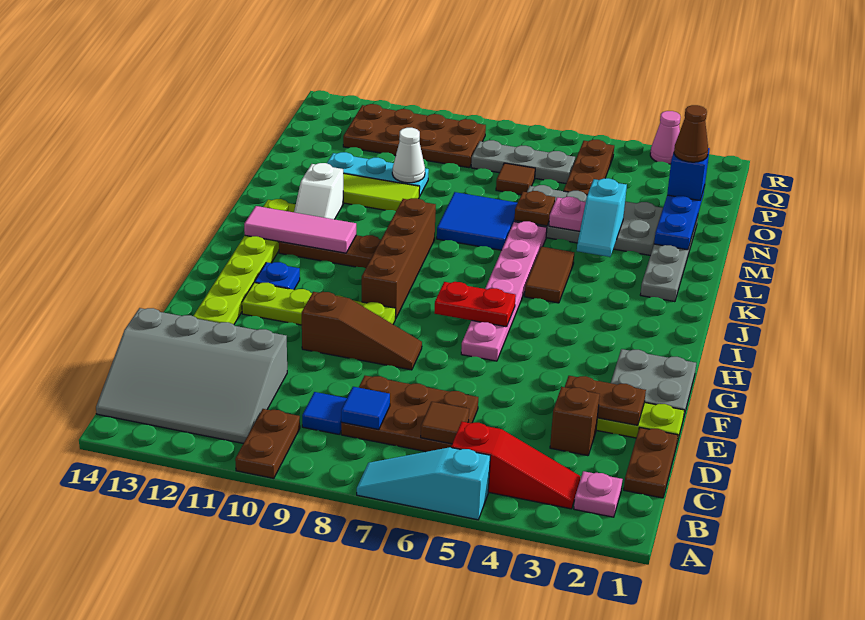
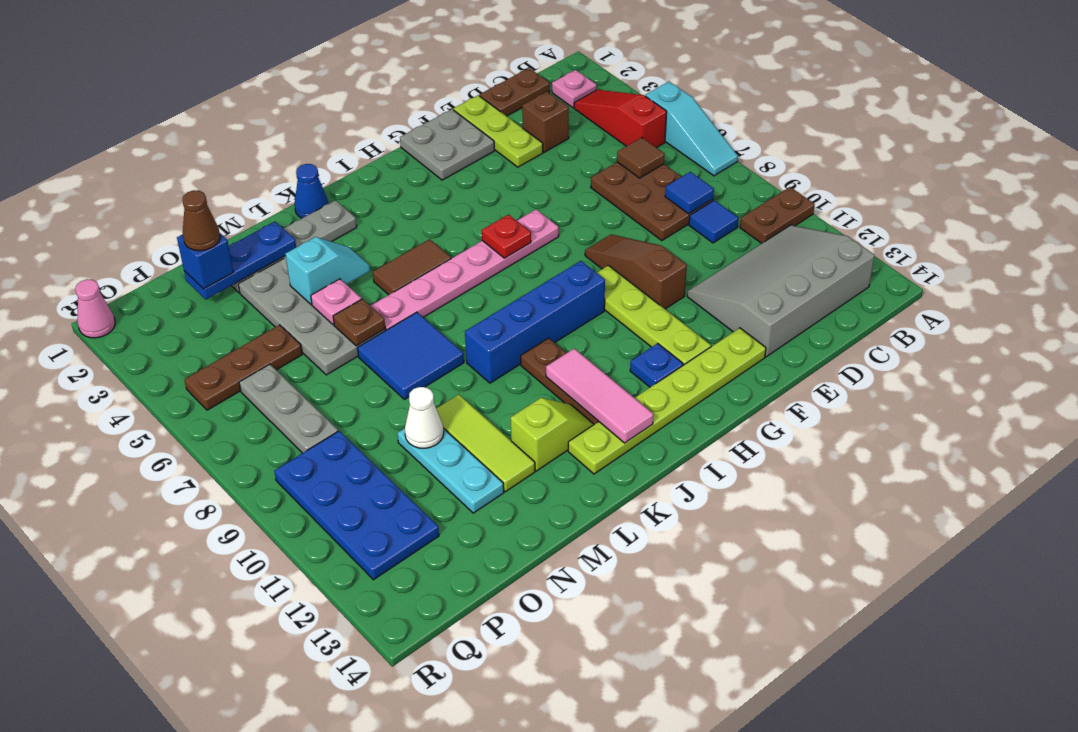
grey 3x4 slope [96,308,287,443] -> grey 3x4 slope turned to [687,225,875,357]
brown 1x2 plate [565,376,646,425] -> none
red 1x2 plate [434,282,516,327] -> red 1x1 plate [482,215,531,258]
brown 1x4 brick [362,198,436,319] -> blue 1x4 brick [465,261,605,383]
none -> blue 1x1 cone [294,164,328,218]
white 1x2 slope [294,163,343,219] -> lime 1x2 slope [511,398,594,471]
brown 1x1 tile [496,163,535,195] -> none
brown 2x4 plate [343,104,486,168] -> blue 2x4 plate [274,431,439,580]
pink 1x1 cone [650,111,681,164] -> pink 1x1 cone moved to [75,279,115,338]

